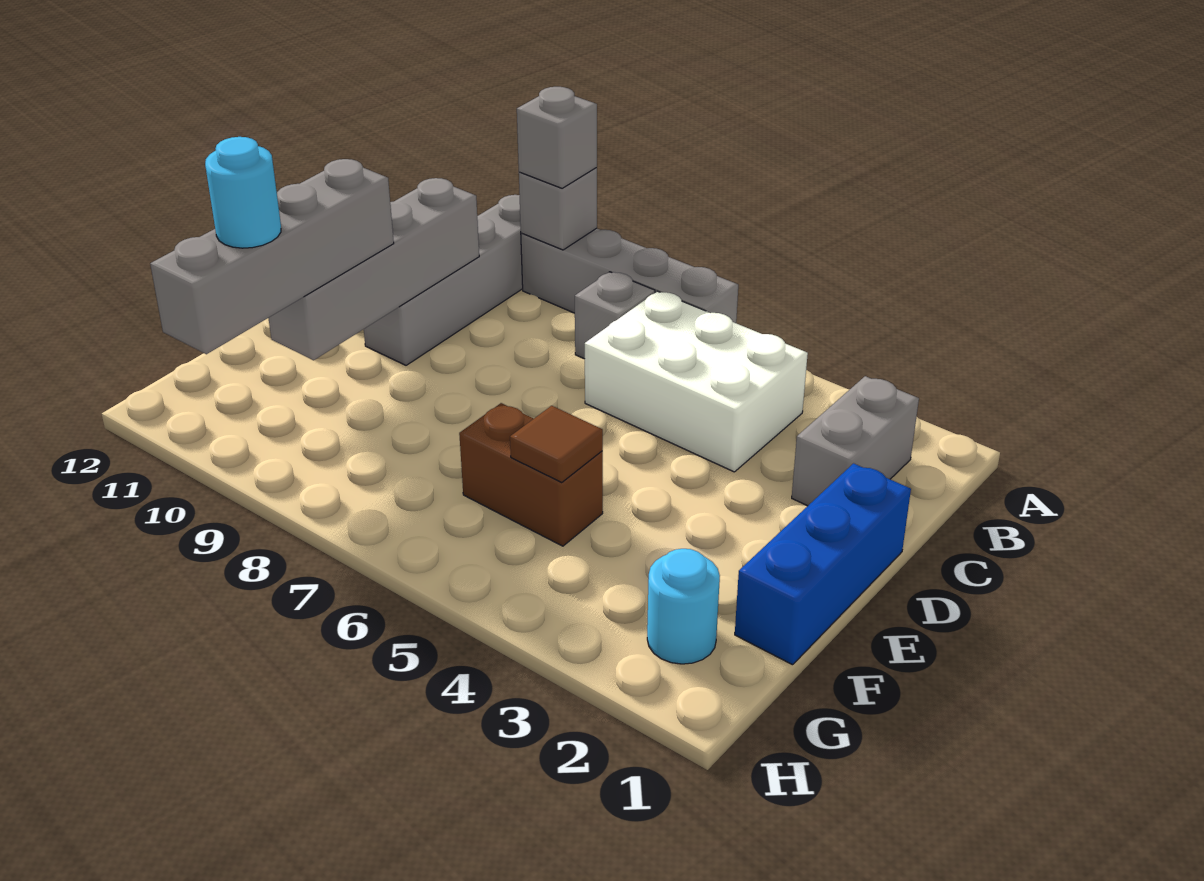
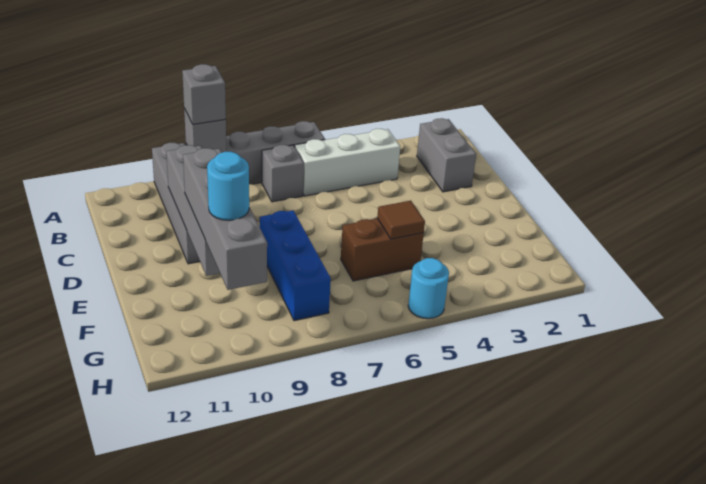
white 2x3 brick [585,291,808,472] -> white 1x3 brick [295,129,400,196]
blue 1x3 brick [735,463,911,665] -> blue 1x3 brick moved to [260,211,331,321]
cyan 1x1 round brick [647,549,720,664] -> cyan 1x1 round brick moved to [408,258,449,319]

